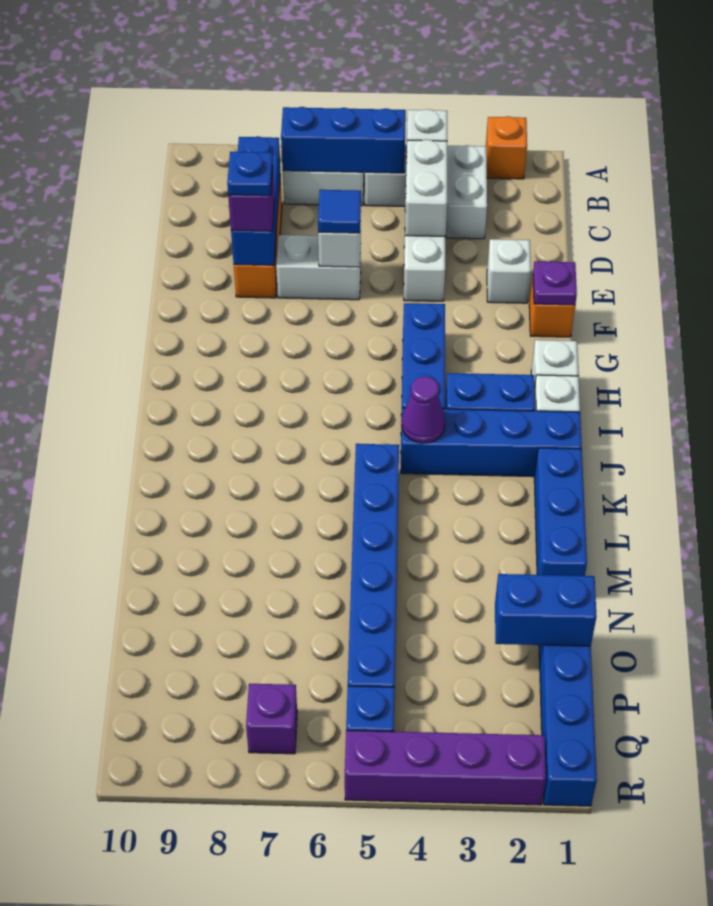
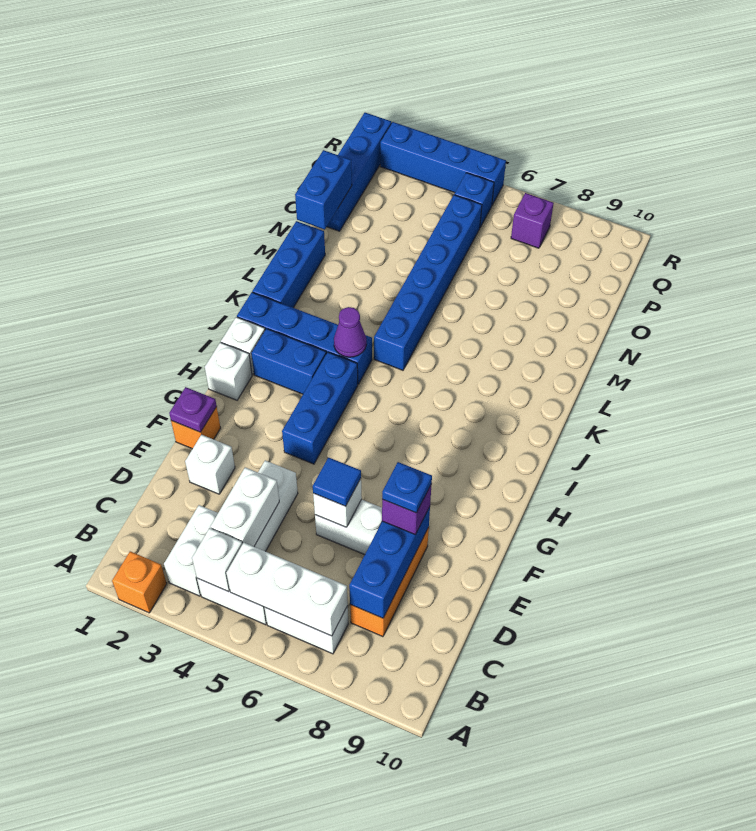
blue 1x3 brick [281,107,406,173] -> white 1x3 brick [226,542,348,636]
blue 1x2 brick [495,574,597,646] -> blue 1x2 brick turned to [295,150,352,230]
purple 1x4 brick [345,730,546,805] -> blue 1x4 brick [380,122,506,205]

